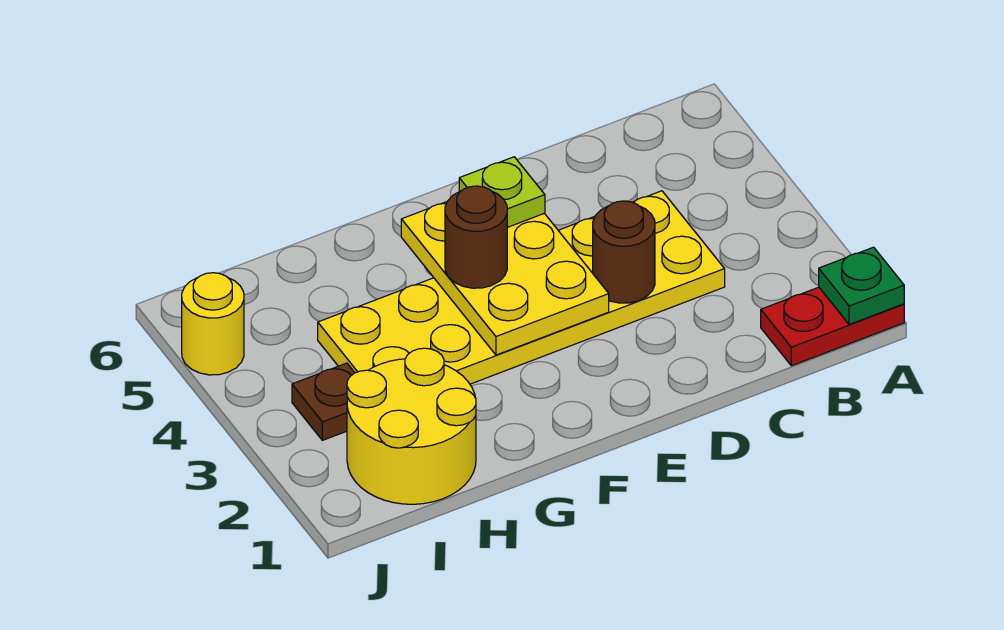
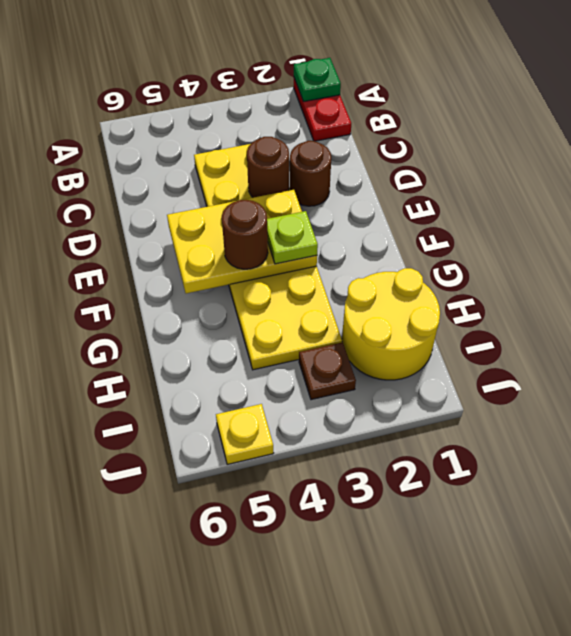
none -> brown 1x1 round brick [290,141,331,206]
lime 1x1 plate [459,157,545,227] -> lime 1x1 plate moved to [267,211,318,264]
yellow 1x1 round brick [182,273,244,375] -> yellow 1x1 plate [216,404,274,465]

